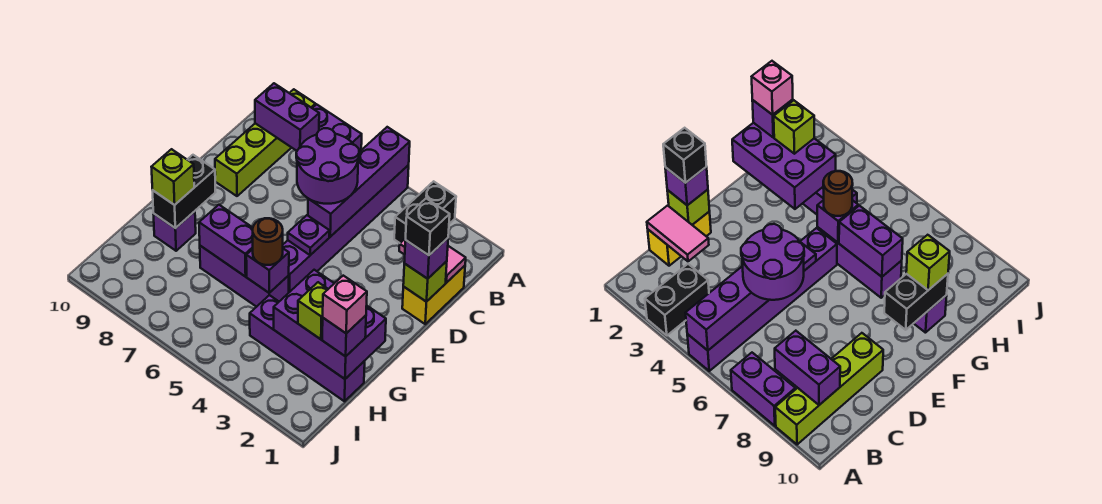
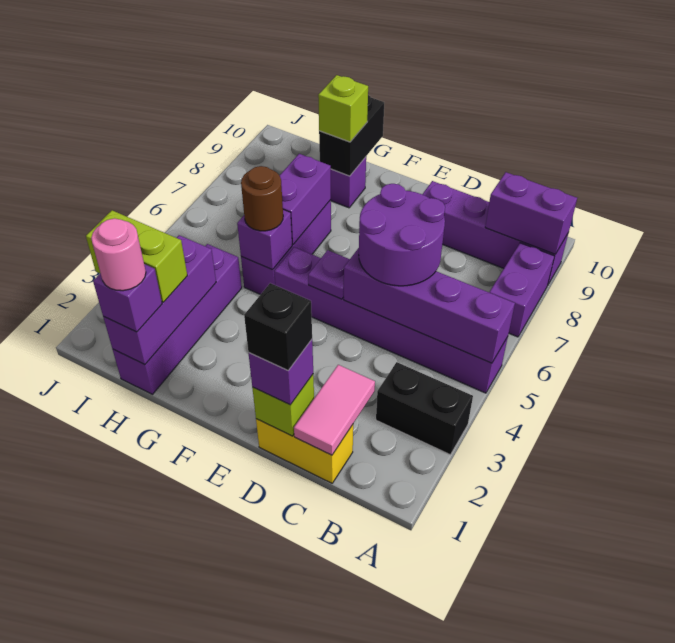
lime 1x4 brick [215,89,316,196] -> purple 1x4 brick [422,181,568,286]
purple 1x2 brick [255,83,319,151] -> purple 1x2 brick turned to [485,172,577,254]
black 1x2 brick [152,155,215,228] -> black 1x2 brick turned to [319,95,384,176]
purple 2x3 brick [274,270,386,379] -> purple 1x3 brick [103,235,216,365]
pink 1x1 brick [323,276,367,333] -> pink 1x1 round brick [91,218,146,291]
lime 1x1 brick [298,282,328,339] -> lime 1x2 brick [86,210,187,302]

